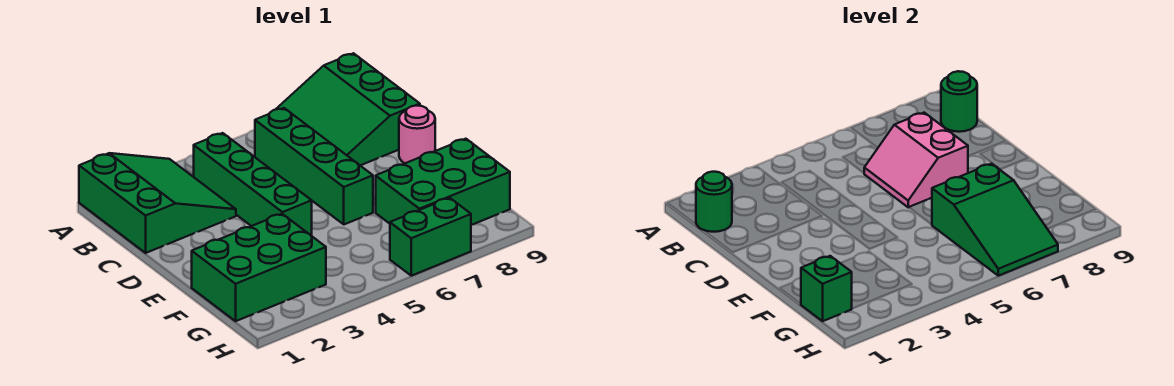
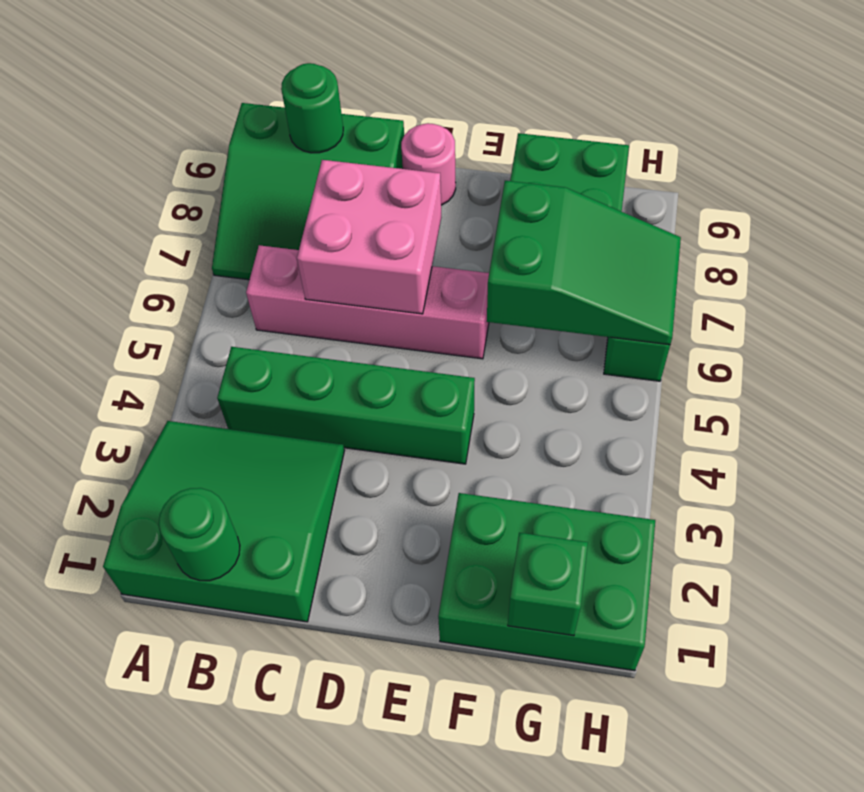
green 1x4 brick [255,108,373,224] -> pink 1x4 brick [246,245,489,359]
pink 2x2 slope [864,113,968,207] -> pink 2x2 brick [297,160,441,314]
green 2x3 brick [192,214,326,321] -> green 2x3 brick turned to [438,493,655,671]

